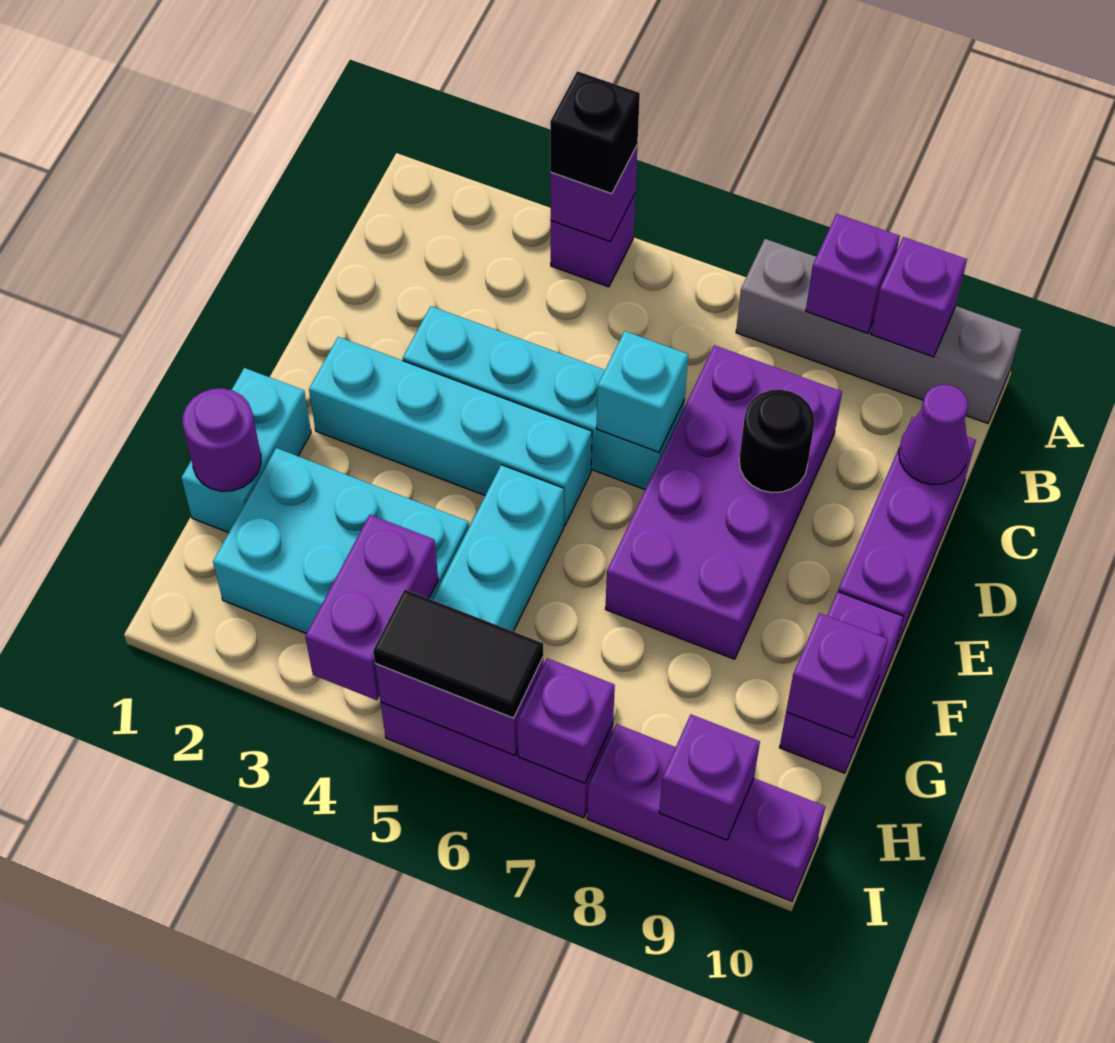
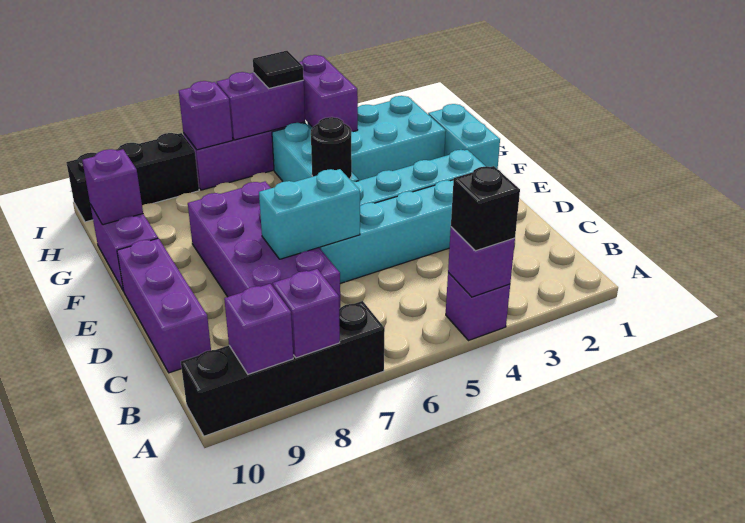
grey 1x4 brick [736,239,1022,423] -> black 1x4 brick [181,301,385,436]
purple 1x1 cone [899,385,969,485] -> none
cyan 1x1 brick [596,331,688,452] -> cyan 1x2 brick [259,169,360,259]
black 1x1 round brick [739,390,815,493] -> black 1x1 round brick moved to [311,117,352,179]
purple 1x1 round brick [183,388,261,491] -> none
black 1x2 tile [373,590,543,718] -> black 1x1 tile [253,51,304,88]
purple 1x3 brick [587,724,825,901] -> black 1x3 brick [66,133,199,222]
purple 1x1 brick [659,715,760,840] -> none

